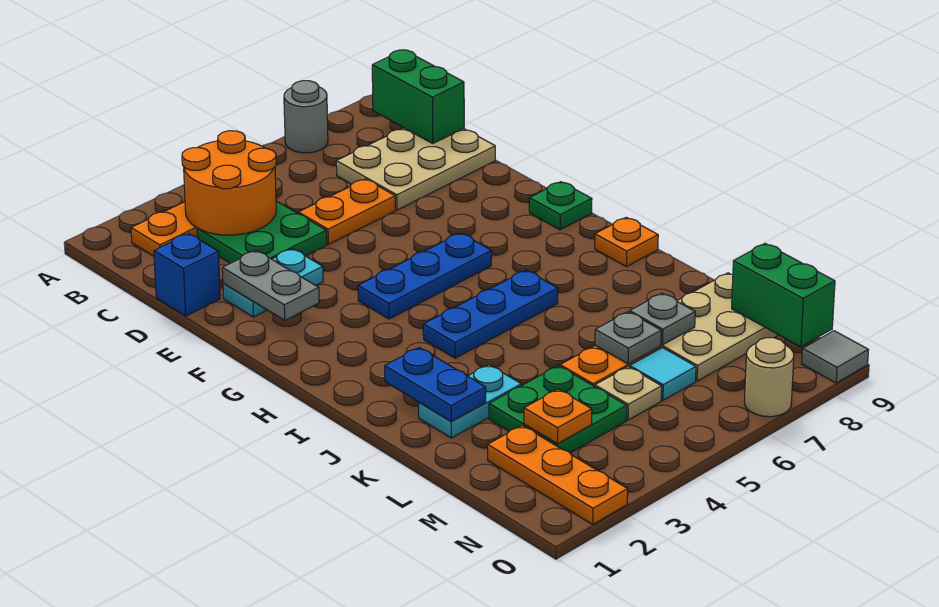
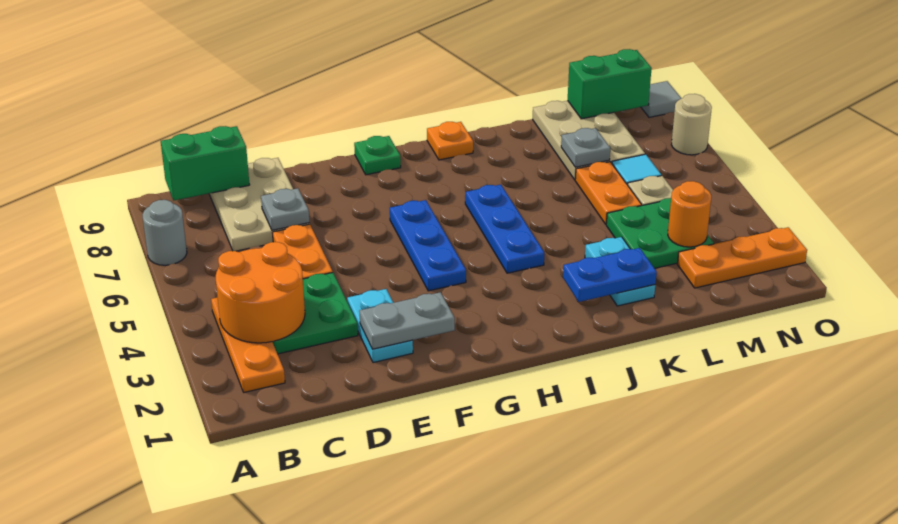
blue 1x1 brick [154,234,220,316] -> none
grey 1x1 plate [595,312,661,364] -> grey 1x1 plate moved to [261,188,309,230]
orange 1x1 plate [524,389,592,444] -> orange 1x1 round brick [668,181,711,247]

